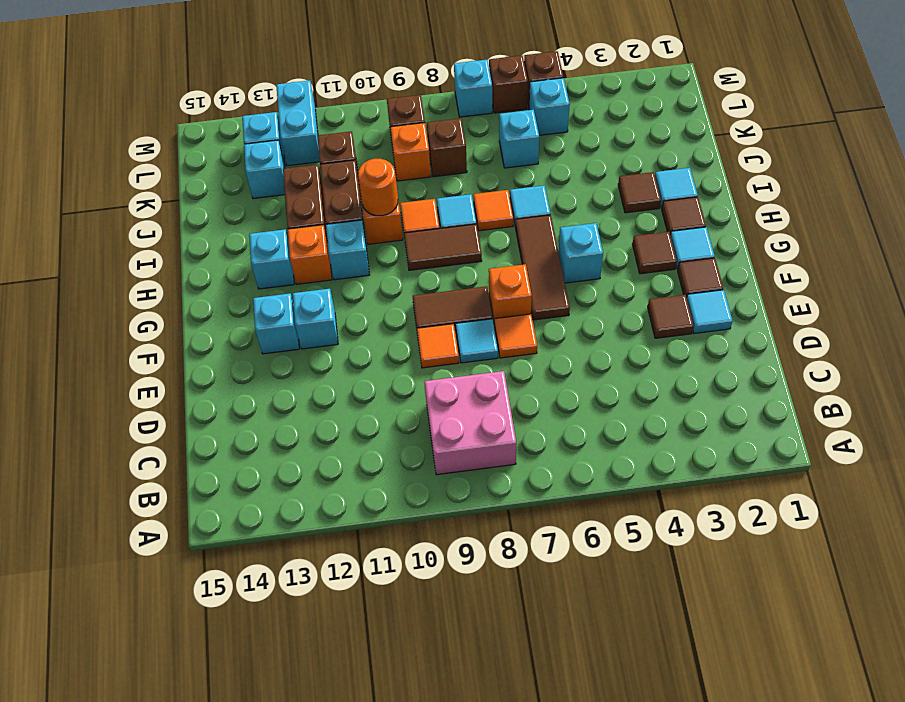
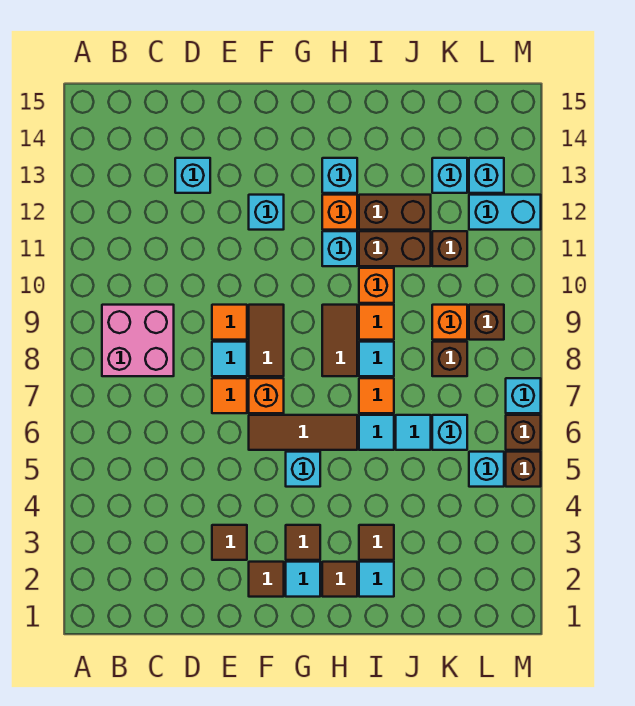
cyan 1x1 tile [687,290,732,334] -> cyan 1x1 tile moved to [396,415,431,450]
cyan 1x1 brick [253,293,299,354] -> cyan 1x1 brick moved to [175,158,210,193]
orange 1x1 round brick [358,159,398,216] -> none

